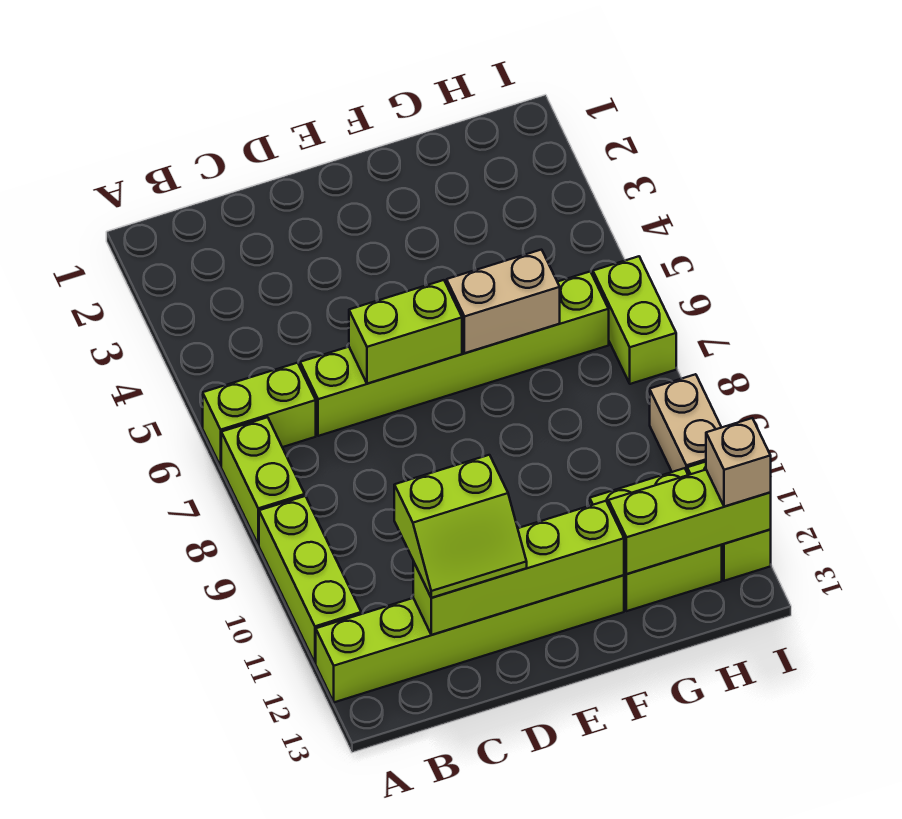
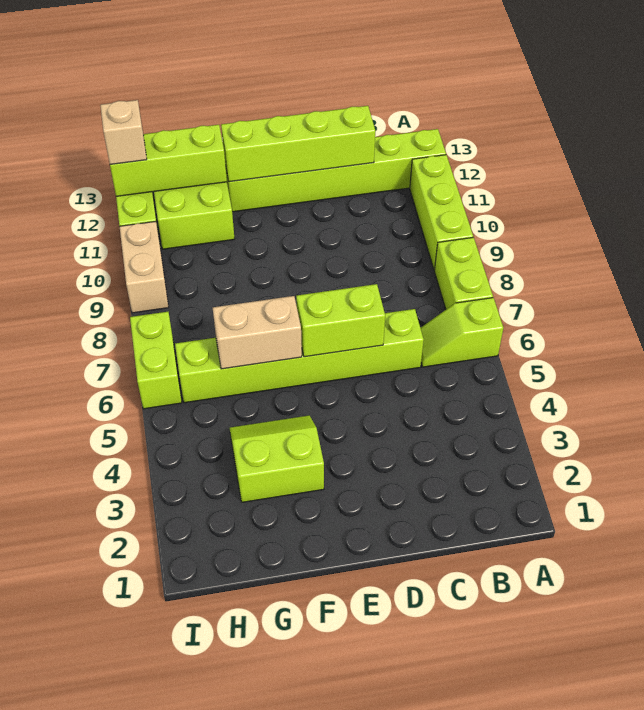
lime 1x2 brick [203,363,316,466] -> lime 1x2 slope [421,298,503,367]
lime 2x2 slope [394,455,527,598] -> lime 2x2 slope moved to [230,415,324,502]

